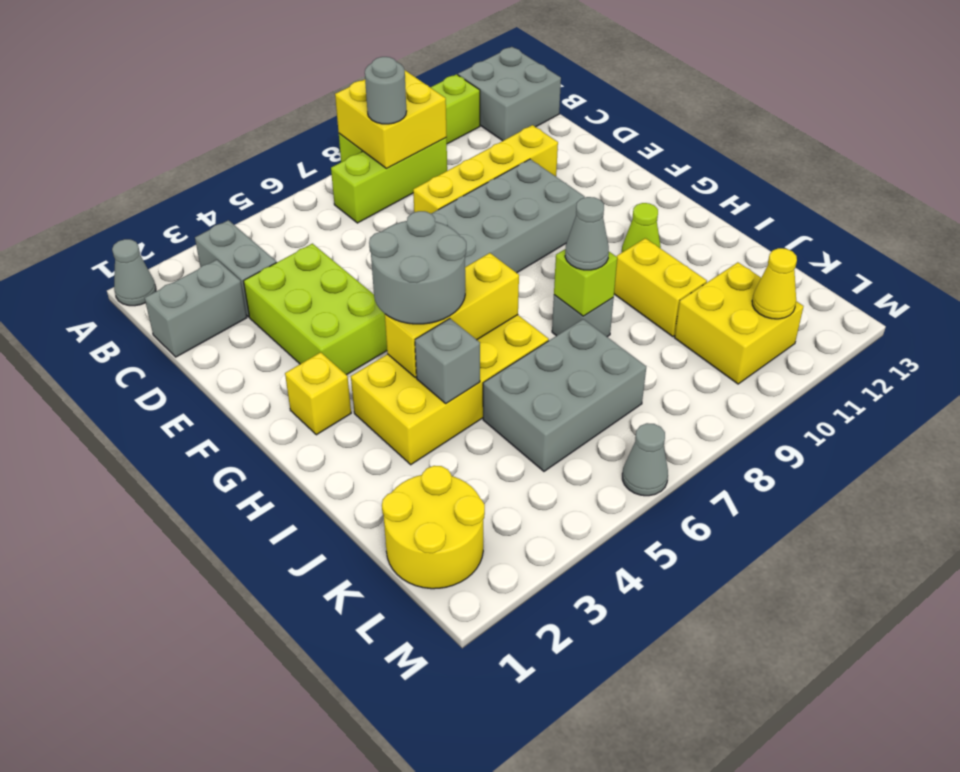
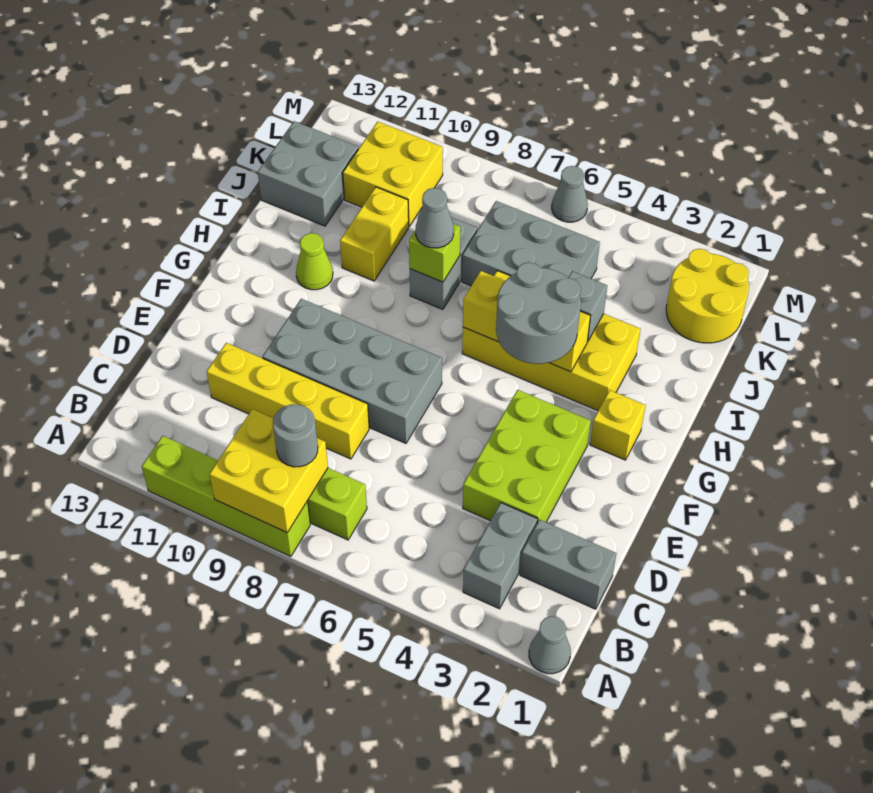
grey 2x2 brick [458,47,561,141] -> grey 2x2 brick moved to [258,121,358,226]
grey 1x1 brick [552,295,614,337] -> grey 1x2 brick [410,217,477,309]
yellow 1x1 cone [752,248,797,319] -> none

